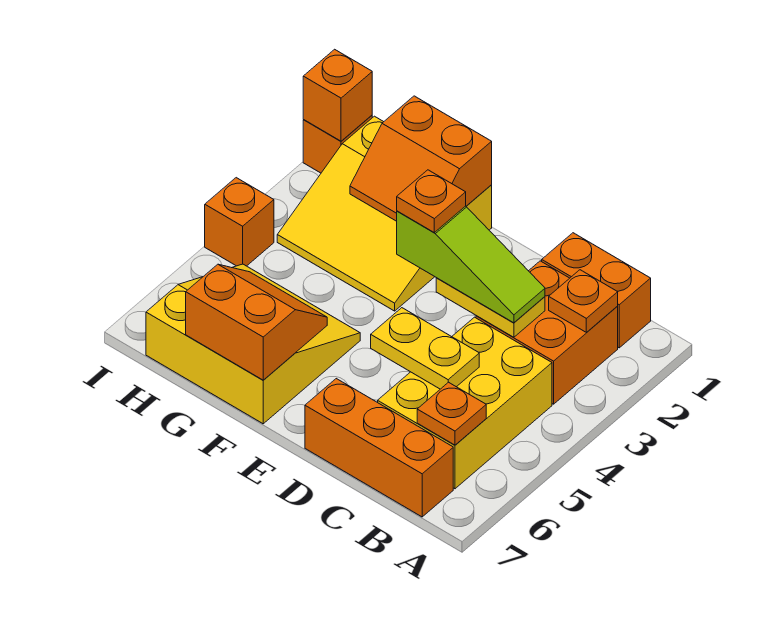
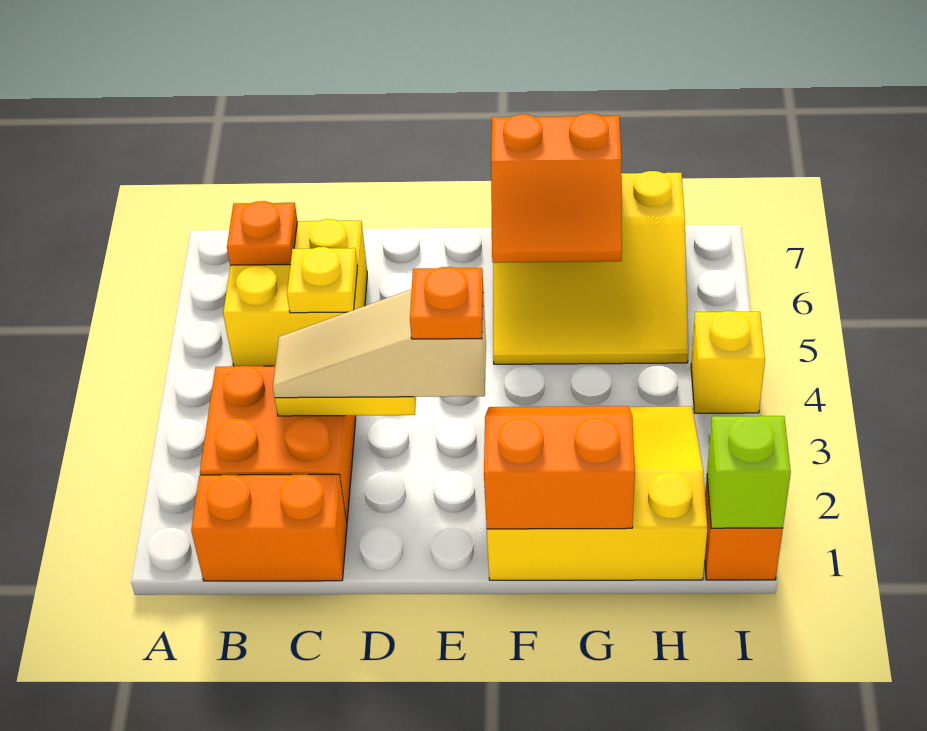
orange 1x1 plate [549,270,618,332] -> none
yellow 2x3 brick [378,317,552,489] -> yellow 2x2 brick [223,219,367,366]
orange 1x3 brick [305,379,453,517] -> none
lime 1x3 slope [397,206,545,323] -> tan 1x3 slope [273,289,486,398]
yellow 1x2 plate [371,308,479,389] -> yellow 1x1 plate [287,247,358,313]
orange 1x1 brick [303,49,372,141] -> lime 1x1 brick [707,416,791,528]
orange 1x1 brick [205,178,274,266] -> yellow 1x1 brick [691,311,765,413]

